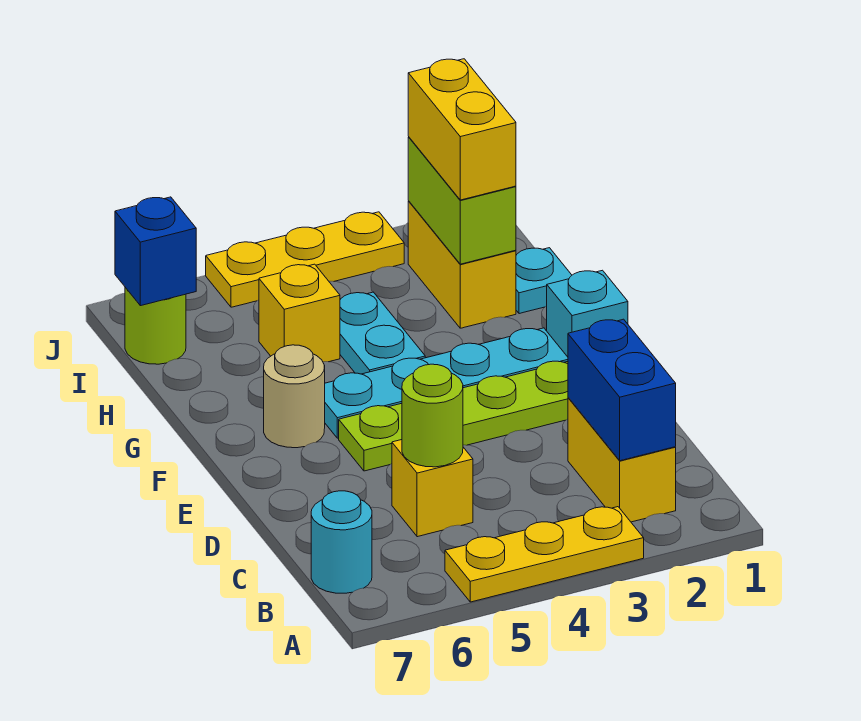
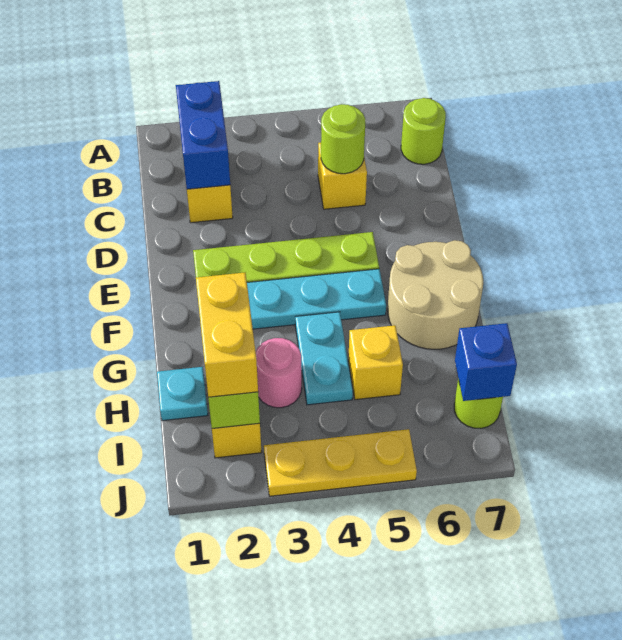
yellow 1x3 plate [445,507,644,602] -> none
cyan 1x1 round brick [311,491,372,593] -> lime 1x1 round brick [401,98,446,164]
cyan 1x1 brick [547,270,628,357] -> none
tan 1x1 round brick [264,345,325,448] -> tan 2x2 round brick [387,240,483,349]
none -> pink 1x1 round brick [256,338,302,408]

